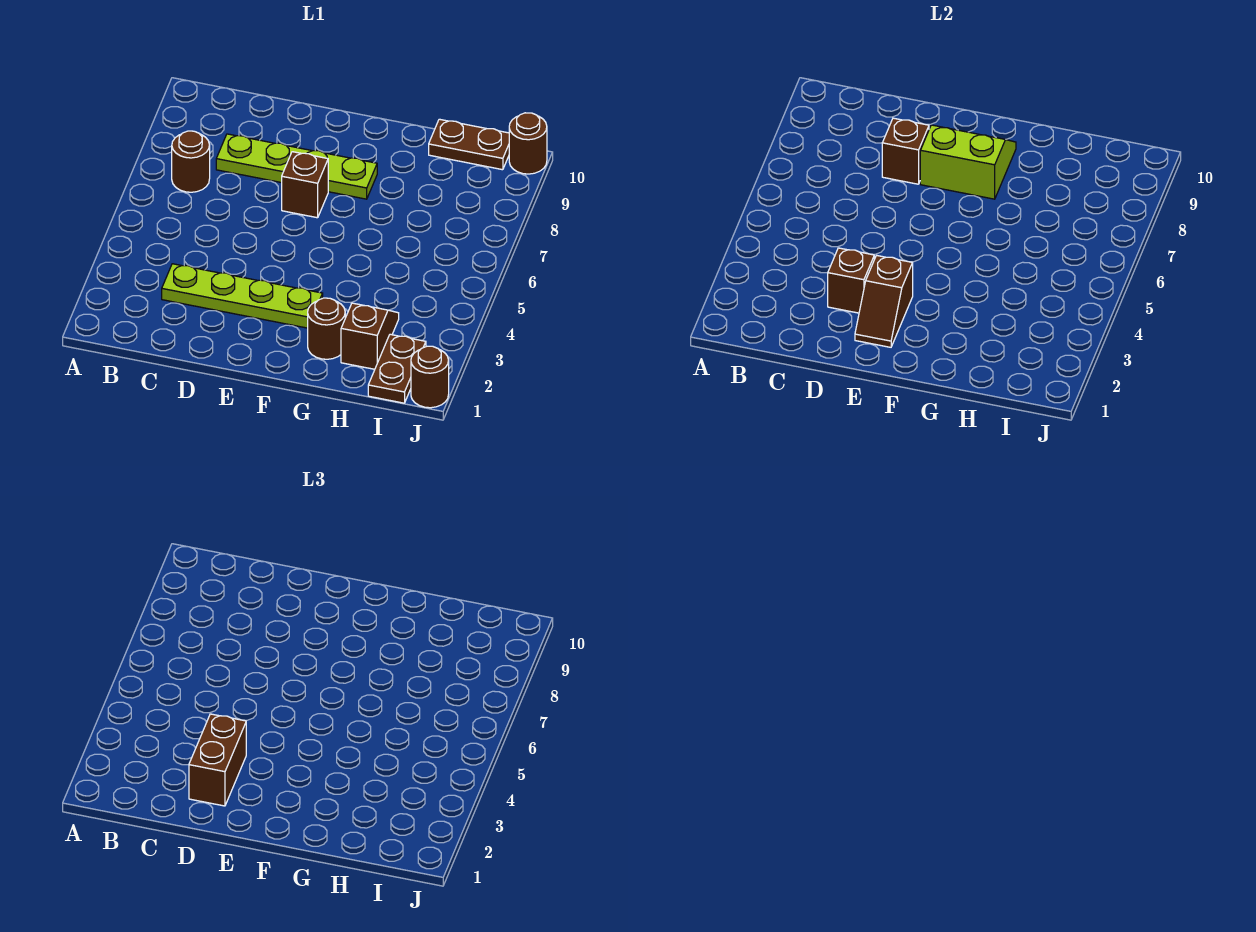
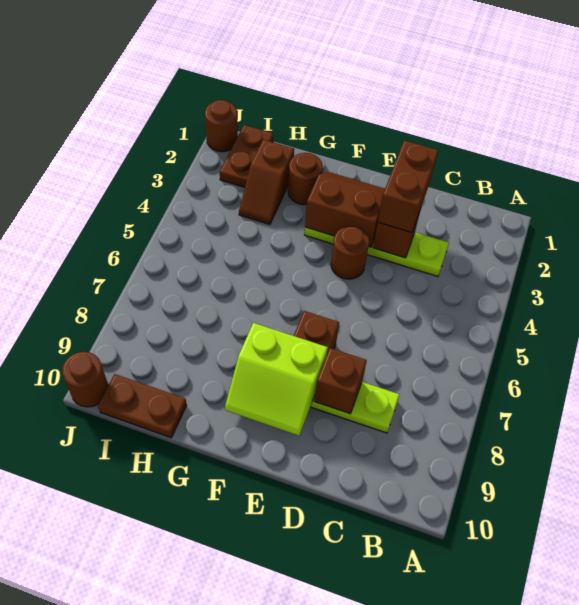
brown 1x1 round brick [172,131,210,192] -> brown 1x1 round brick moved to [331,226,369,279]
brown 1x2 slope [855,255,913,347] -> brown 2x2 slope [305,172,385,247]

